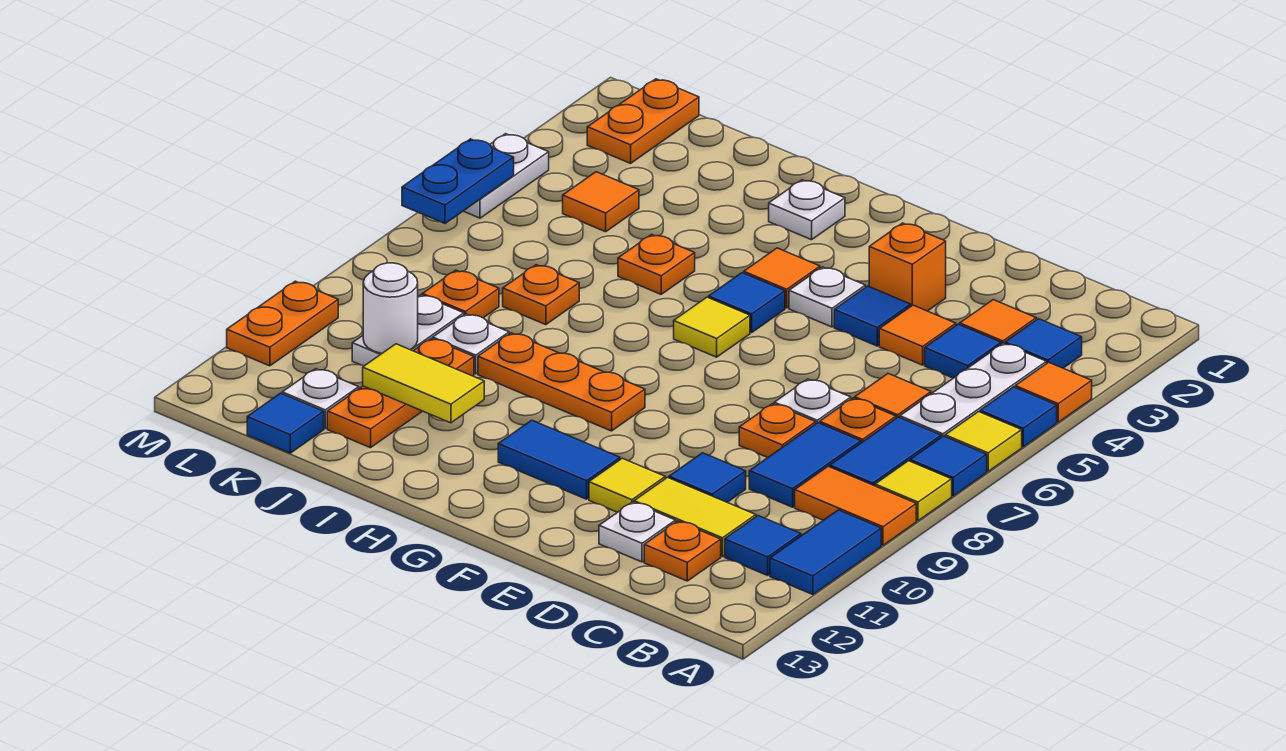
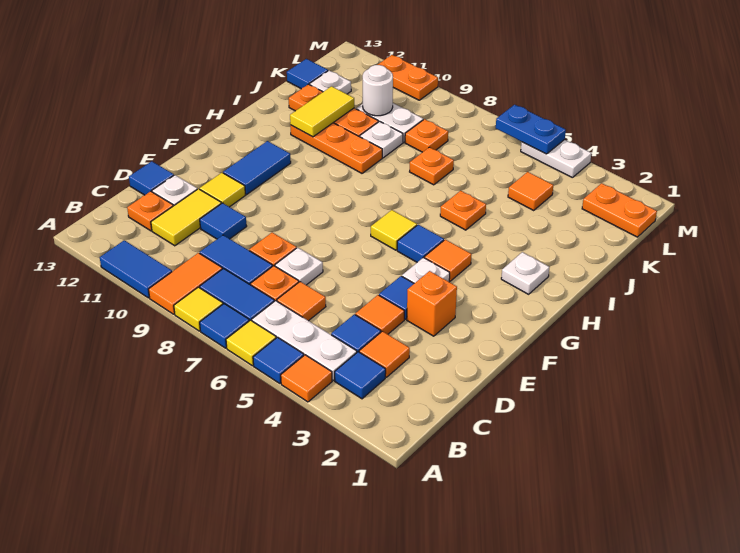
blue 1x1 tile [725,516,801,575] -> blue 1x1 tile moved to [129,161,174,195]
orange 1x3 plate [478,333,645,431] -> orange 1x3 plate turned to [290,123,382,173]

